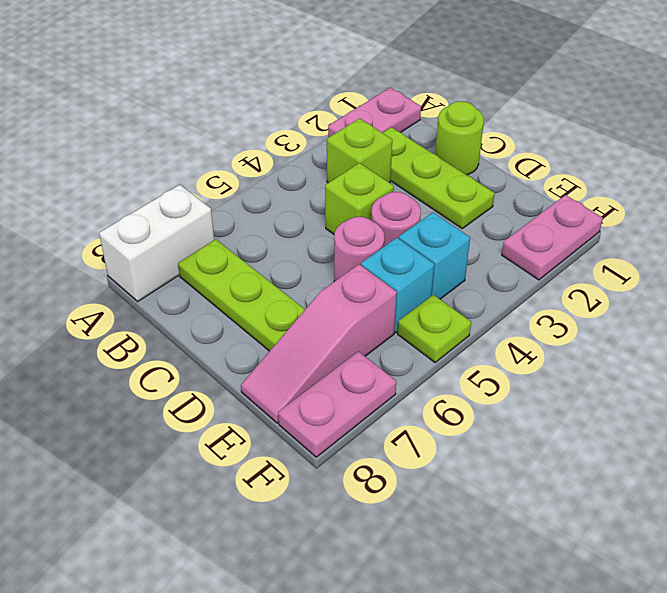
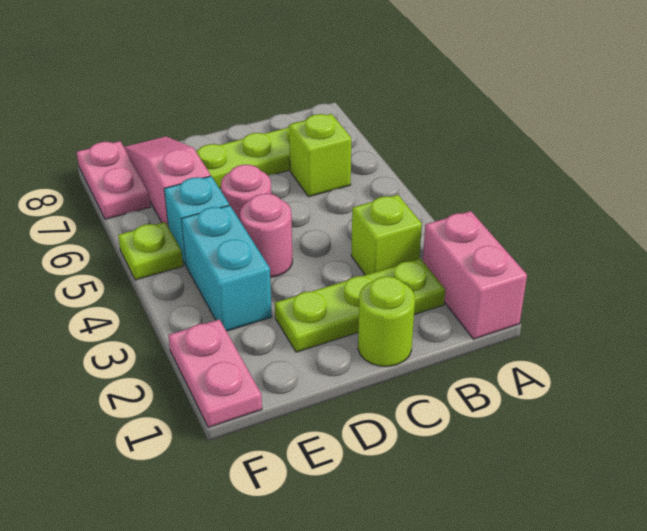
pink 1x2 plate [328,88,421,137] -> pink 1x2 brick [423,211,527,339]
white 1x2 brick [99,185,214,301] -> none
lime 1x1 brick [325,163,394,234] -> lime 1x1 brick moved to [289,114,351,197]
cyan 1x1 brick [399,212,470,299] -> cyan 1x2 brick [182,205,272,331]

